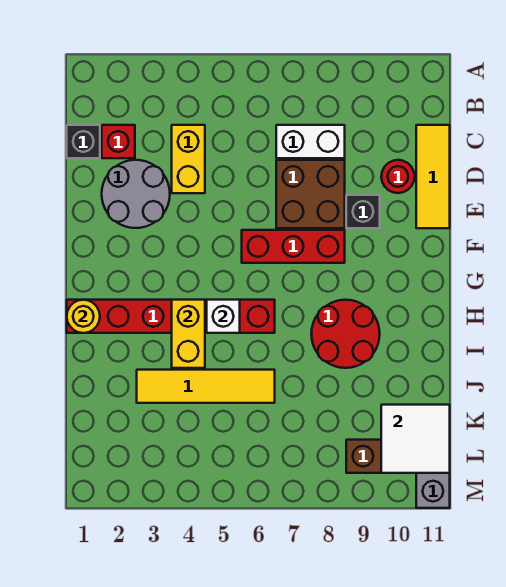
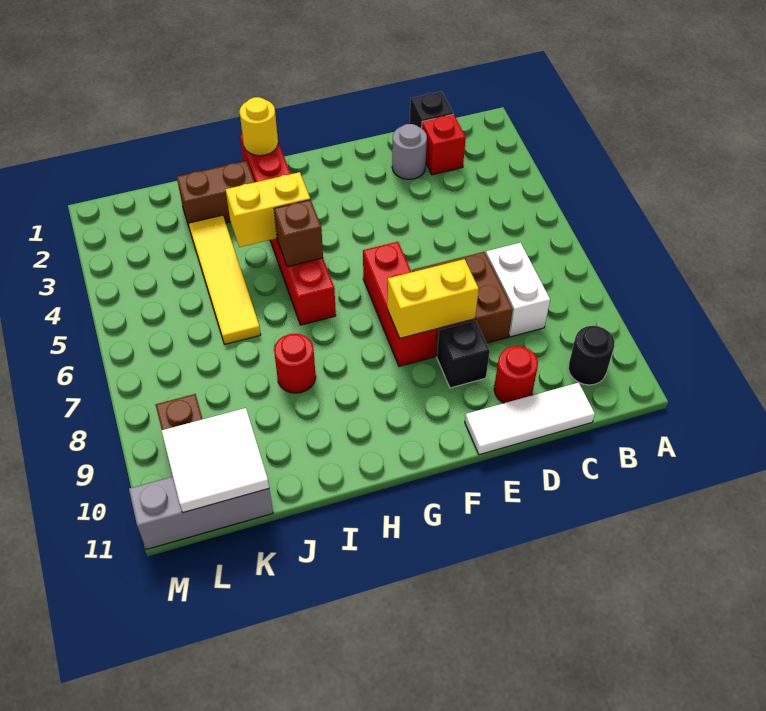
none -> black 1x1 round brick [568,326,615,385]
yellow 1x2 brick [172,125,205,193] -> yellow 1x2 brick moved to [387,259,479,338]
yellow 1x3 tile [416,125,450,228] -> white 1x3 tile [465,382,595,455]
grey 2x2 round brick [102,160,170,228] -> grey 1x1 round brick [392,124,427,179]
white 1x1 brick [207,300,240,333] -> brown 1x1 brick [274,200,323,267]
red 2x2 round brick [311,300,380,368] -> red 1x1 round brick [274,334,316,393]
none -> brown 1x2 brick [177,161,255,229]

